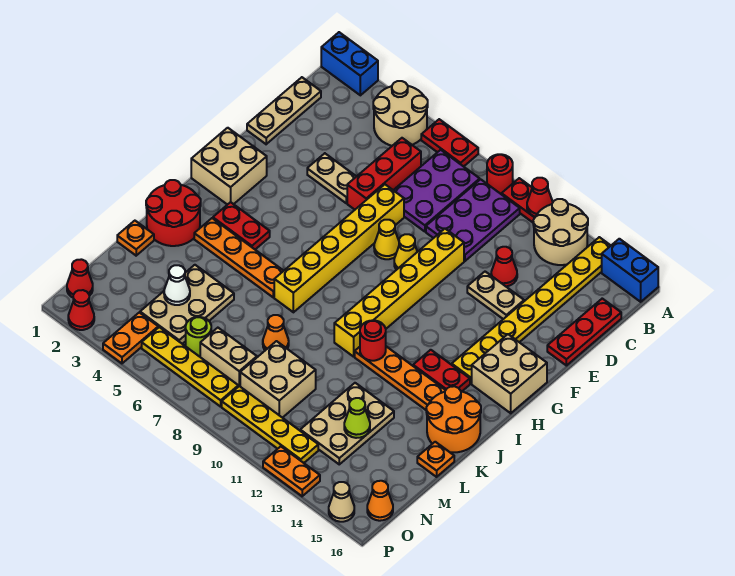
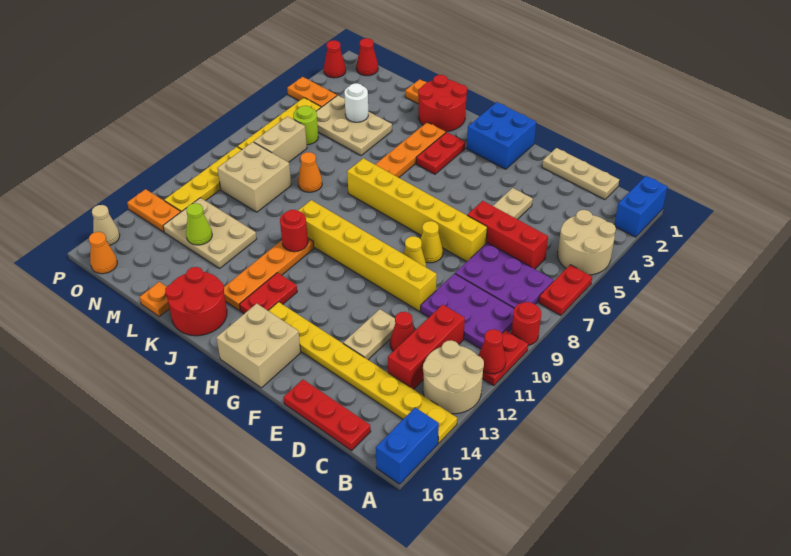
none -> red 1x3 brick [388,305,465,389]
tan 2x2 brick [191,128,267,205] -> blue 2x2 brick [467,102,536,169]
orange 2x2 round brick [426,386,481,452] -> red 2x2 round brick [165,267,227,336]
white 1x1 cone [164,265,190,305] -> white 1x1 round brick [344,83,368,122]
orange 1x2 plate [263,446,320,496] -> orange 1x2 plate turned to [127,189,181,232]

